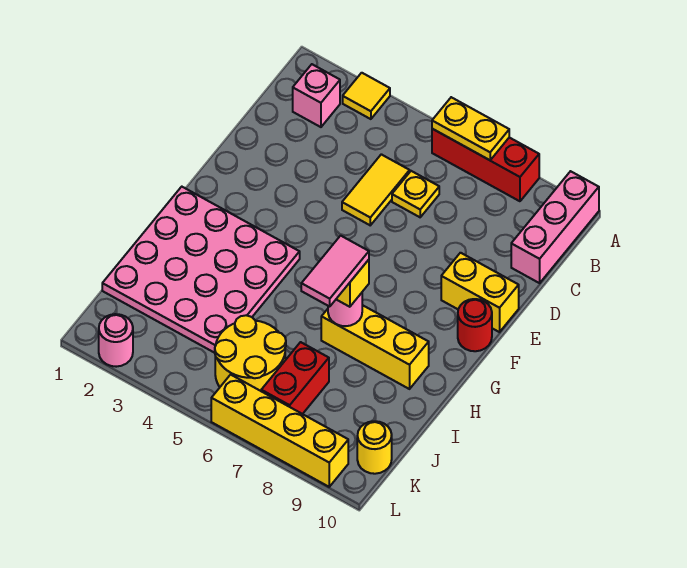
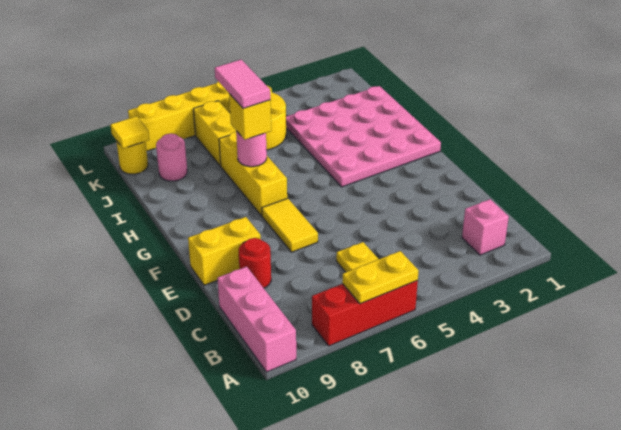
yellow 1x1 tile [343,73,390,119] -> yellow 1x1 tile moved to [111,116,149,149]
yellow 1x2 tile [342,154,410,225] -> yellow 1x2 tile moved to [262,198,318,252]
red 1x1 round brick [458,299,492,351] -> red 1x1 round brick moved to [239,238,271,288]
yellow 1x3 brick [321,305,429,389] -> yellow 1x3 brick turned to [219,132,287,216]
red 1x2 brick [261,342,329,414] -> yellow 1x2 brick [193,101,236,166]
pink 1x1 round brick [99,314,133,367] -> pink 1x1 round brick moved to [156,134,187,181]

